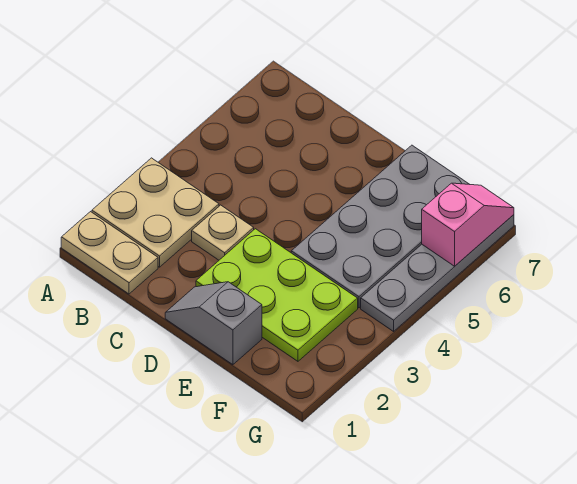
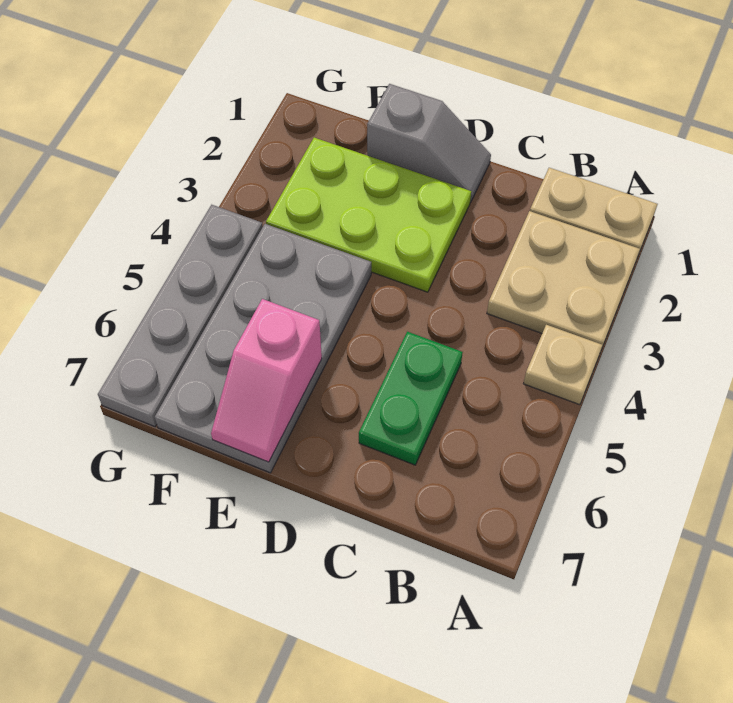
tan 1x1 plate [192,205,254,260] -> tan 1x1 plate moved to [523,325,602,405]
none -> green 1x2 plate [359,332,463,465]
pink 1x2 slope [422,183,514,266] -> pink 1x2 slope moved to [211,299,322,462]

